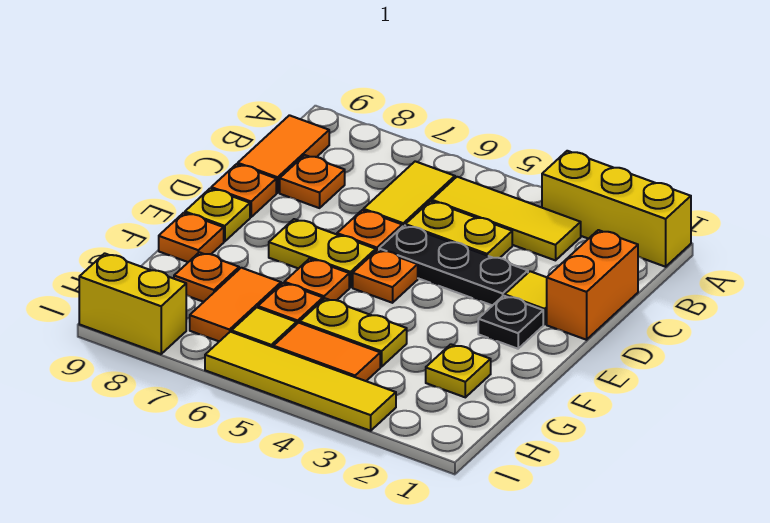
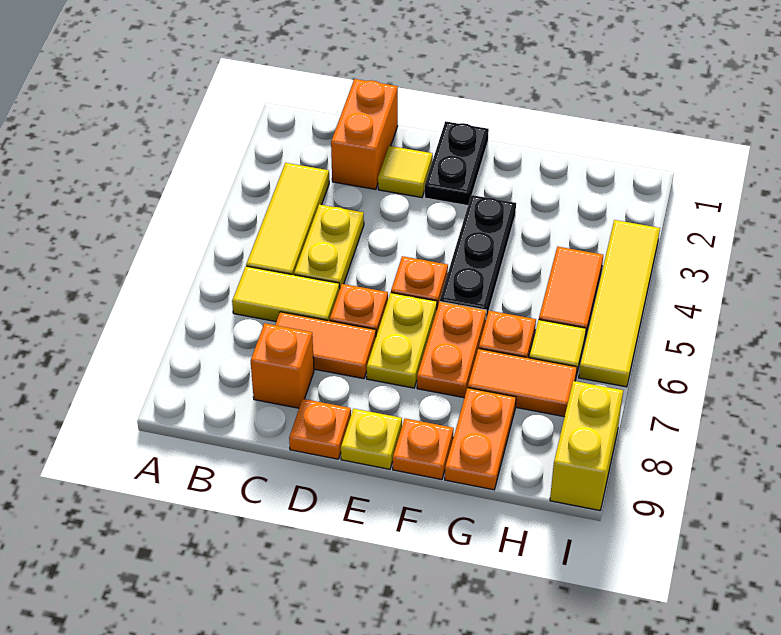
yellow 1x3 brick [542,151,691,267] -> none
orange 1x2 tile [238,115,329,193] -> orange 1x2 tile moved to [275,312,376,379]
orange 1x2 brick [547,230,638,340] -> orange 1x2 brick turned to [331,79,398,189]
orange 1x1 plate [280,155,345,208] -> orange 1x1 brick [251,323,314,408]
black 1x3 plate [379,225,528,306] -> black 1x3 plate moved to [440,195,516,318]
black 1x1 plate [478,296,543,349] -> black 1x2 plate [425,121,489,206]
orange 1x1 plate [284,259,349,300] -> orange 1x2 plate [417,302,486,398]
yellow 1x1 plate [426,344,491,397] -> none
yellow 1x2 plate [300,298,407,367] -> none
orange 1x1 plate [174,252,239,302] -> orange 1x2 plate [445,388,516,490]

